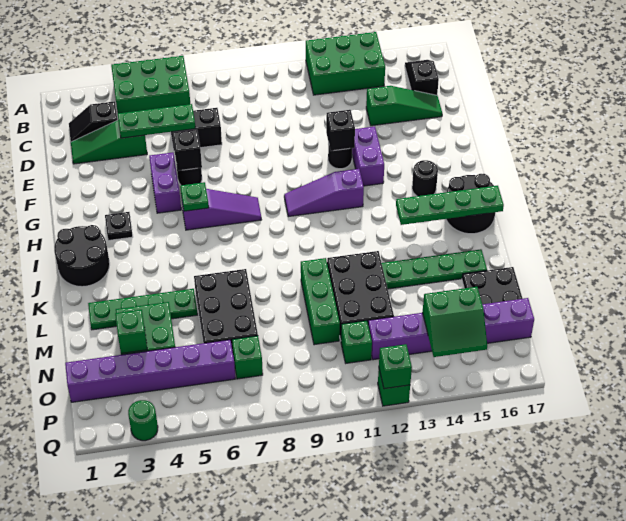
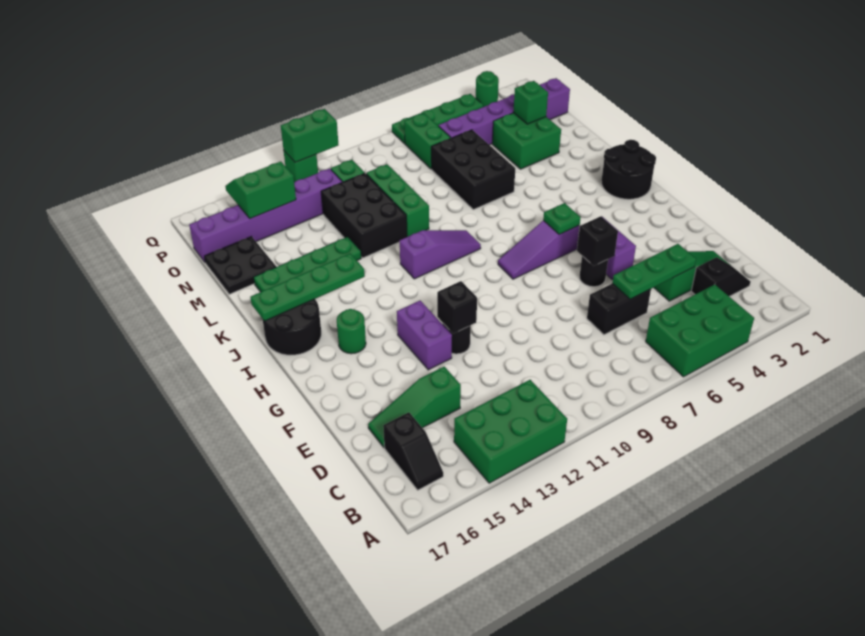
black 1x1 plate [105,212,133,241] -> none
purple 1x3 slope [284,169,364,217] -> purple 1x3 slope moved to [400,230,481,279]
black 1x1 round brick [412,160,438,196] -> green 1x1 round brick [337,309,366,354]
green 1x4 plate [88,289,198,330] -> green 1x4 plate moved to [392,94,483,143]
green 1x1 brick [232,336,263,379] -> green 1x2 brick [404,113,451,169]
green 1x1 brick [379,344,412,389] -> green 1x2 brick [281,109,338,162]

